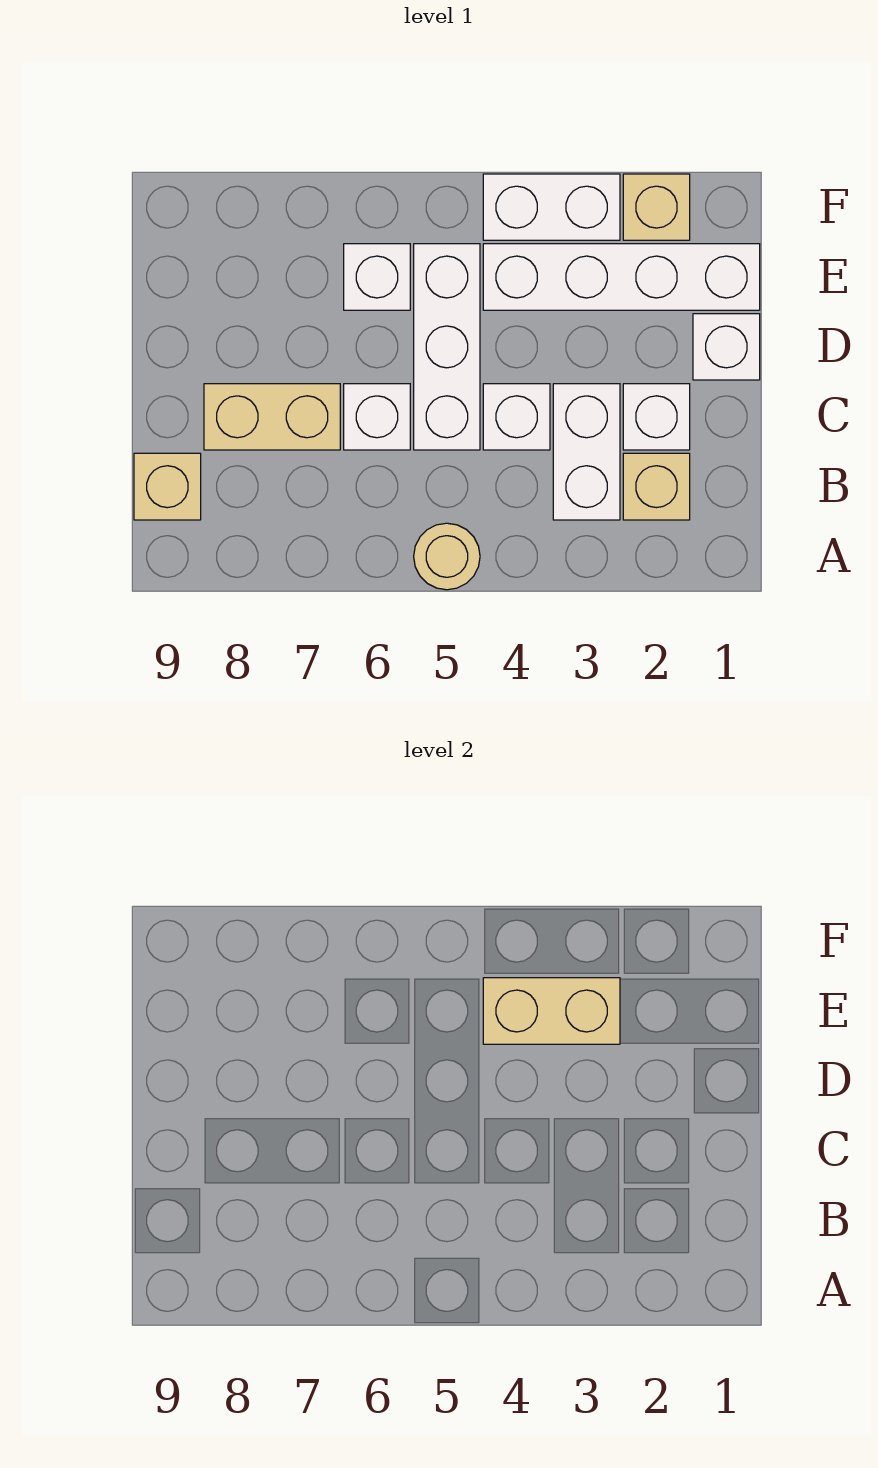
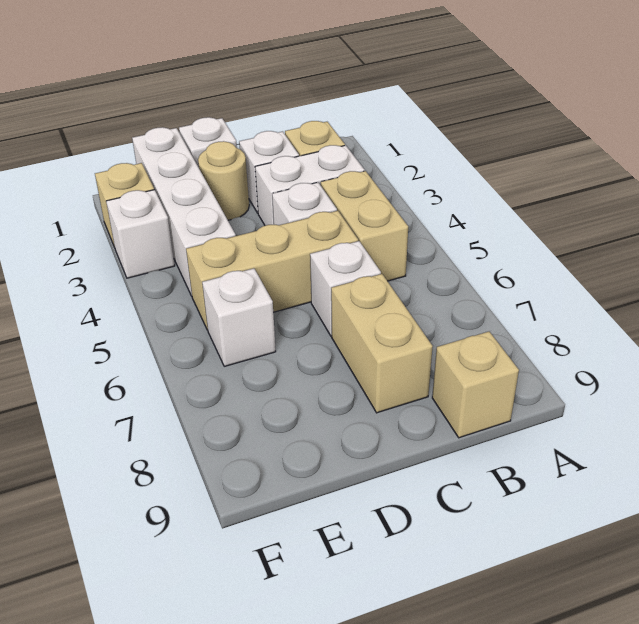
tan 1x1 round brick [414,523,480,590] -> tan 1x1 round brick moved to [198,141,249,220]
white 1x3 brick [414,244,480,450] -> tan 1x3 brick [186,211,358,330]
tan 1x2 brick [483,978,620,1044] -> tan 1x2 brick moved to [321,171,408,281]
white 1x2 brick [483,174,620,240] -> white 1x1 brick [106,190,175,278]

